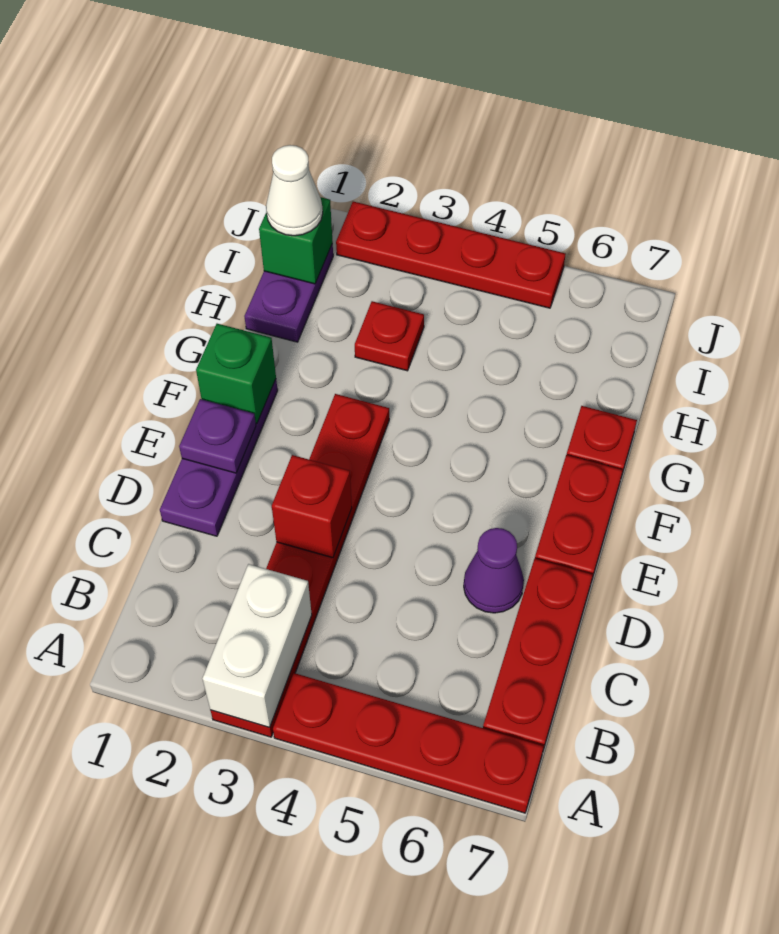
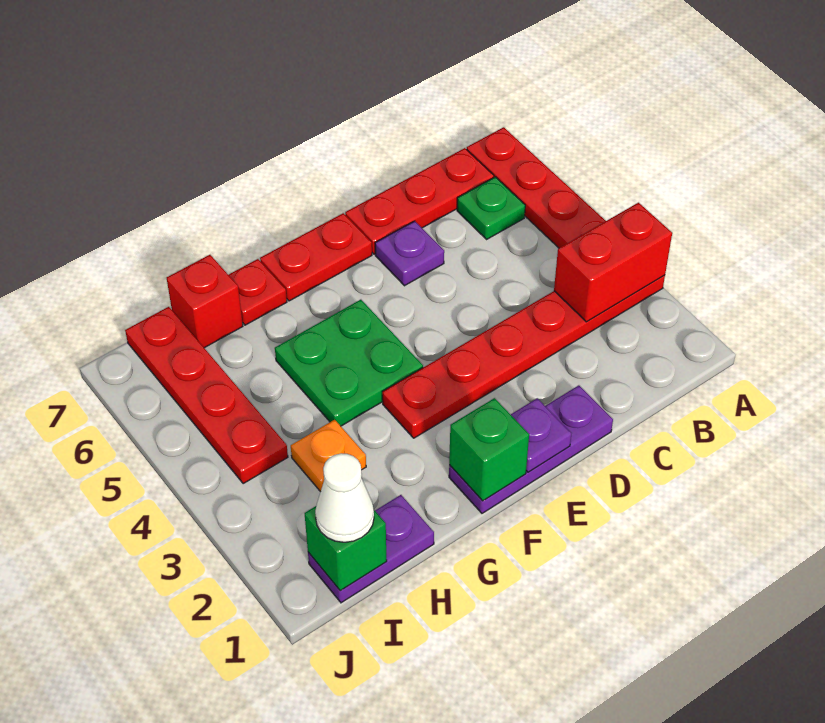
white 1x2 brick [202,564,312,727] -> red 1x2 brick [554,203,672,322]
none -> green 1x1 plate [457,177,525,239]
red 1x1 brick [272,455,352,558] -> red 1x1 brick moved to [167,255,243,348]
purple 1x1 cone [464,528,524,613] -> purple 1x1 plate [375,221,444,286]
none -> green 2x2 plate [275,300,423,426]
red 1x1 plate [355,301,424,371] -> orange 1x1 plate [291,420,366,492]
red 1x4 plate [336,202,566,308] -> red 1x4 plate moved to [125,307,288,484]

